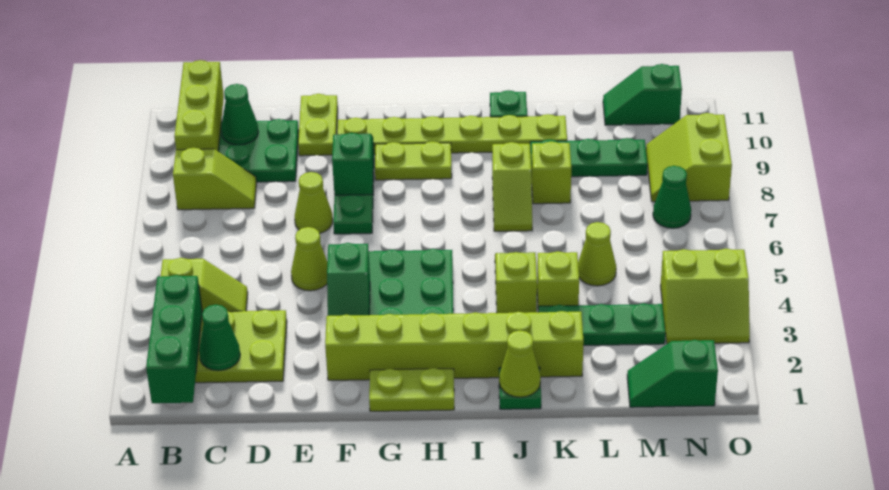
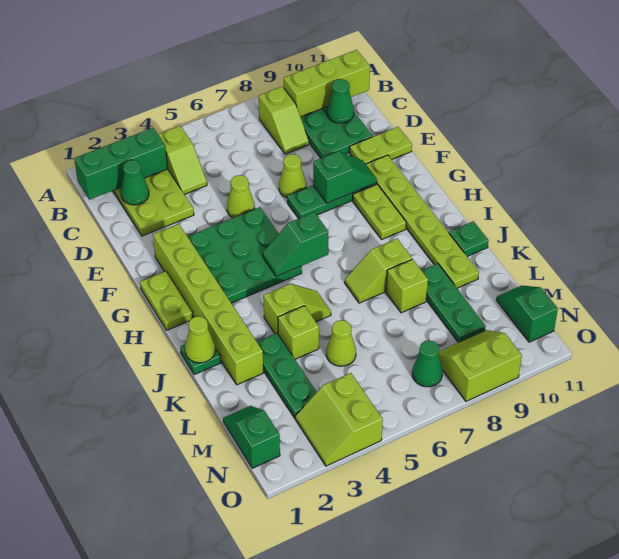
green 1x2 slope [327,243,370,316] -> green 1x2 slope moved to [262,212,328,277]

